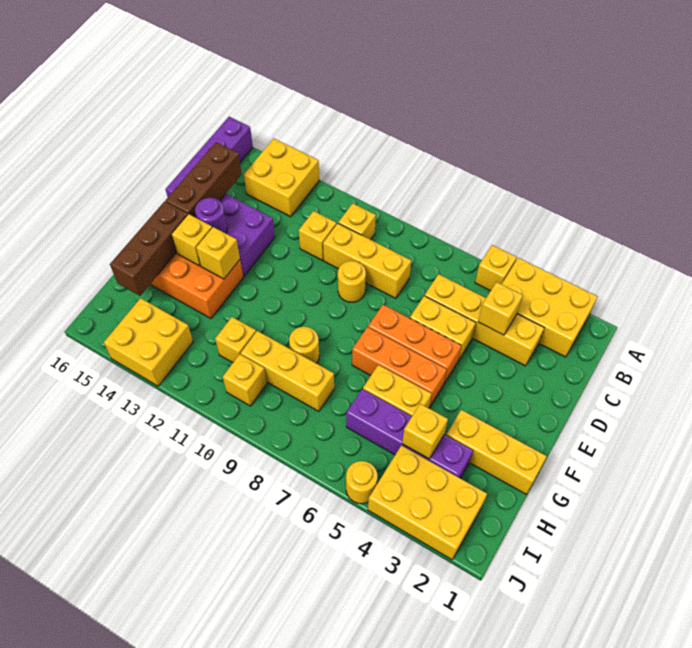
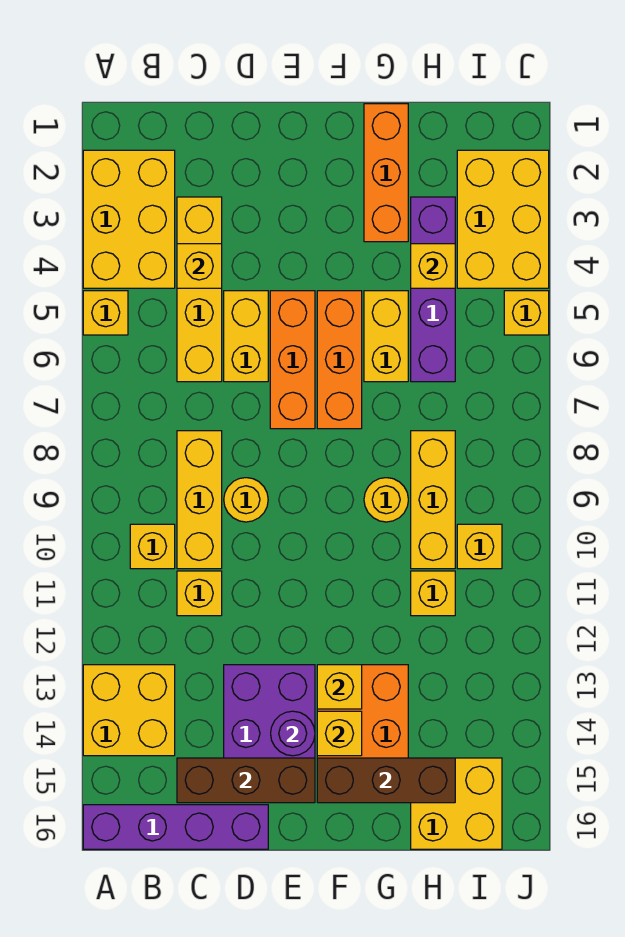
yellow 1x3 brick [446,410,547,494] -> orange 1x3 brick [364,104,408,242]
yellow 2x2 brick [104,298,193,386] -> yellow 2x2 brick moved to [411,758,502,849]
yellow 1x1 round brick [346,461,378,504] -> yellow 1x1 brick [504,291,549,335]

